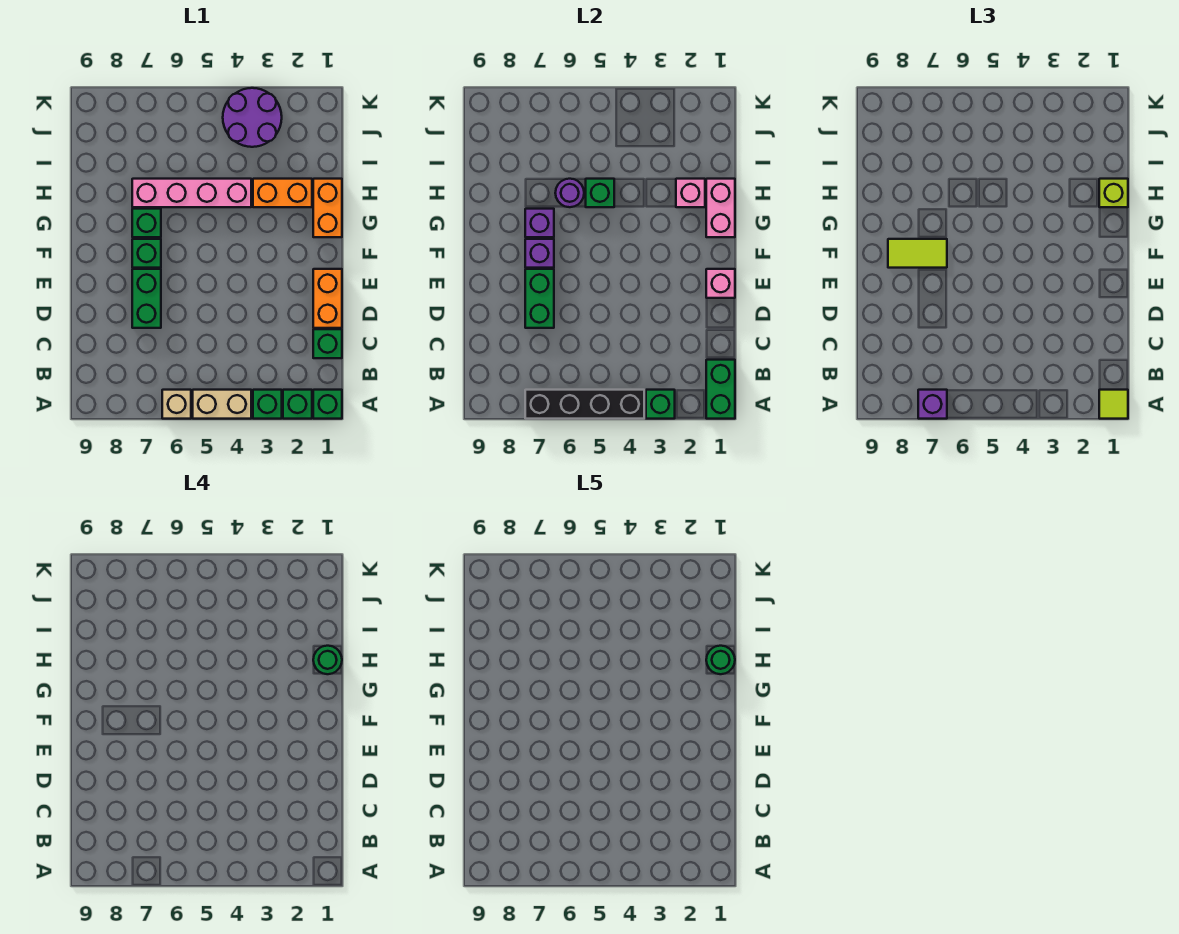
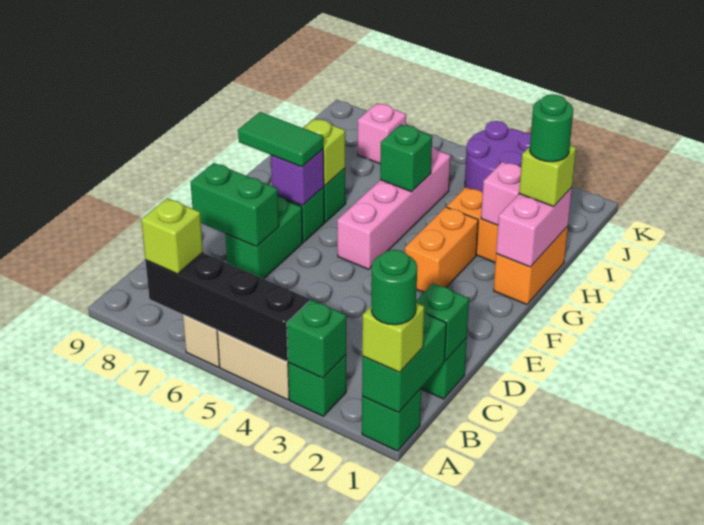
lime 1x1 tile [1099,390,1128,419] -> lime 1x1 brick [362,303,424,372]
green 1x1 brick [283,390,312,419] -> green 1x1 brick moved to [416,283,469,361]
purple 1x1 brick [918,390,947,419] -> lime 1x1 brick [141,198,203,274]
orange 1x2 brick [313,269,342,328] -> orange 1x2 brick moved to [405,207,478,292]
green 1x2 brick [525,269,554,328] -> green 1x2 brick turned to [191,163,279,246]
pink 1x1 brick [706,269,735,298] -> pink 1x1 brick moved to [358,103,406,164]
lime 1x2 tile [888,239,947,268] -> green 1x2 tile [238,112,323,167]
purple 1x1 brick [525,209,554,237] -> lime 1x1 brick [304,119,345,186]
green 1x1 round brick [706,646,735,674] -> green 1x1 round brick moved to [371,250,417,325]
pink 1x4 brick [132,179,251,207] -> pink 1x4 brick turned to [337,146,450,269]
purple 1x1 round brick [555,179,584,207] -> none

